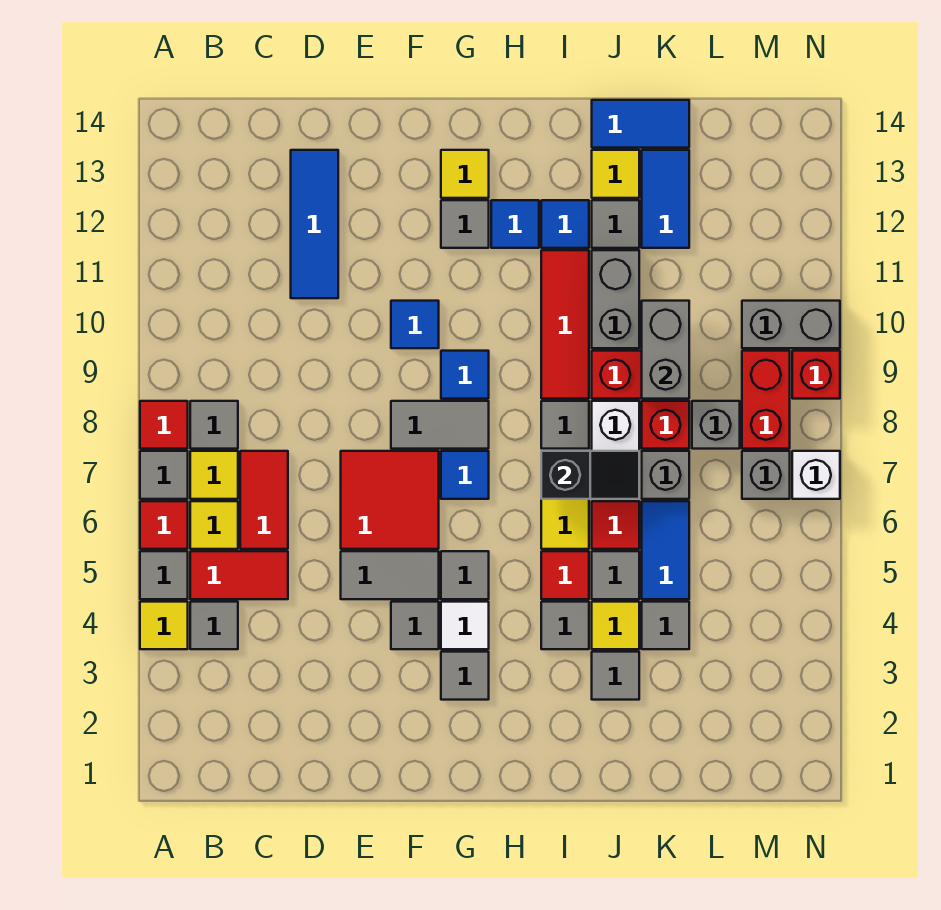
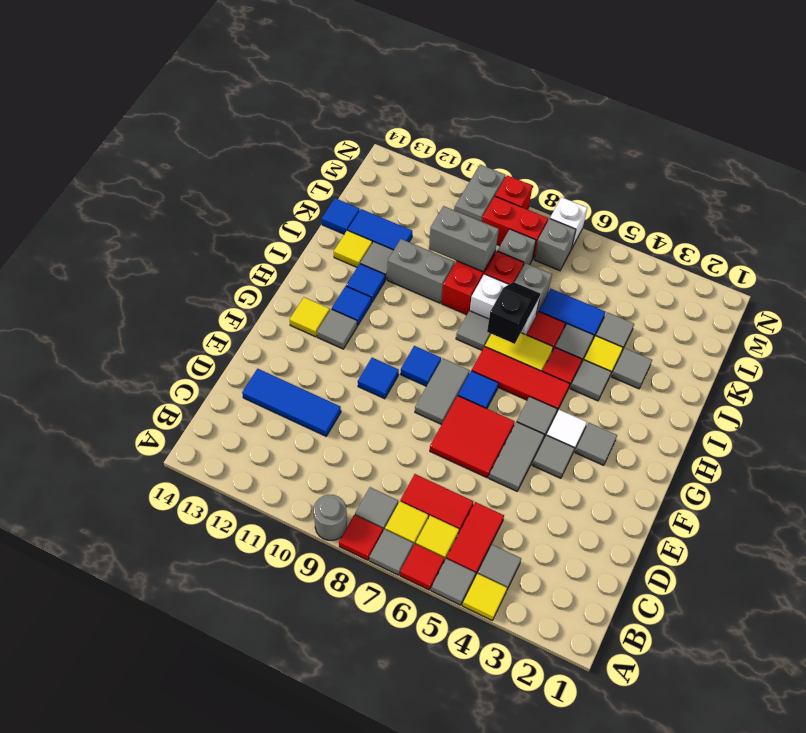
none -> grey 1x1 round brick [314,495,347,540]
red 1x3 tile [541,250,589,399] -> red 1x3 tile moved to [472,347,570,413]
blue 1x2 tile [592,100,689,148] -> blue 1x1 tile [322,198,360,234]

